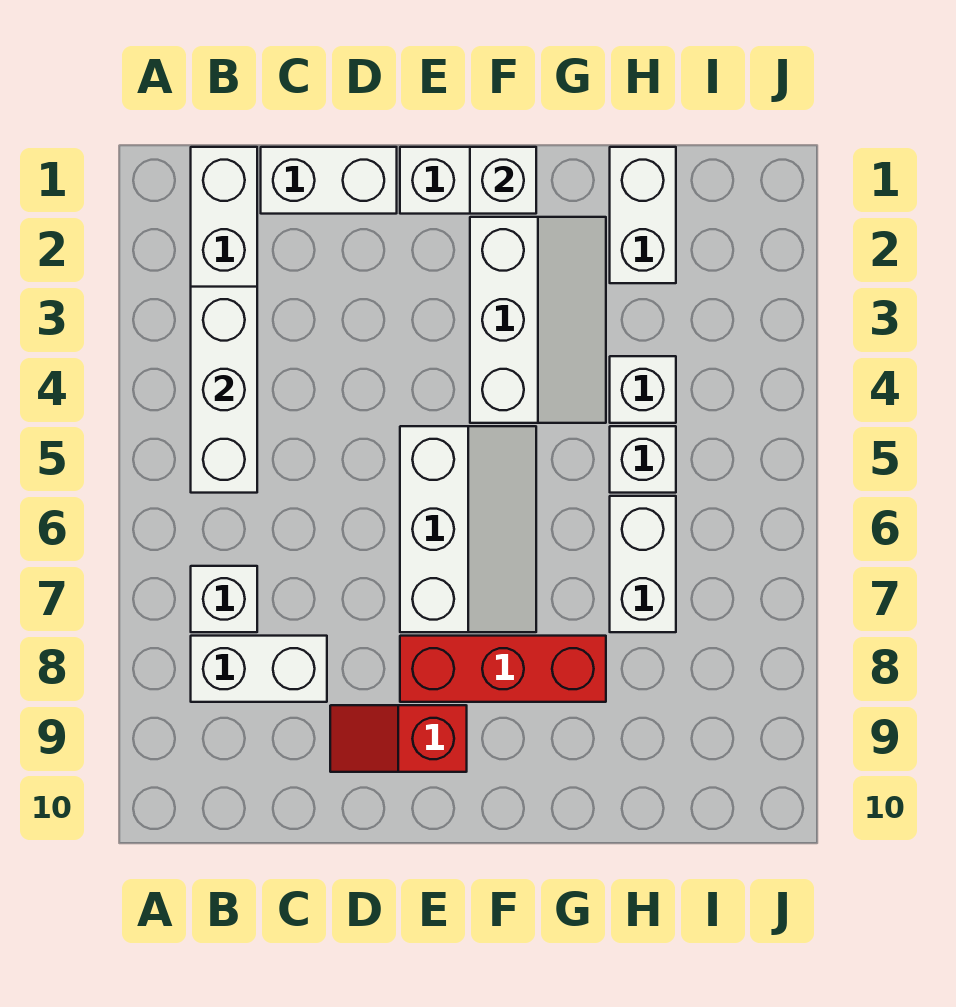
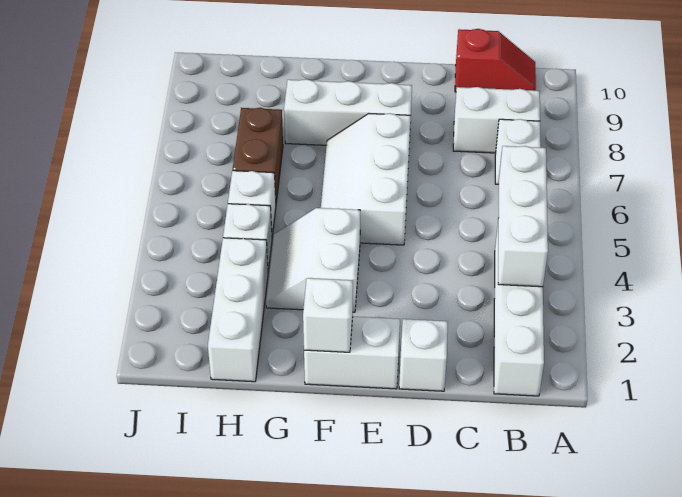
white 1x2 brick [261,147,397,214] -> white 1x1 brick [399,319,448,391]
red 1x2 slope [330,705,467,772] -> red 1x2 slope moved to [455,29,536,92]
red 1x3 brick [400,636,606,702] -> white 1x3 brick [284,79,412,145]
white 2x3 slope [470,217,606,423] -> white 2x2 slope [266,208,360,312]
white 1x2 brick [610,147,676,283] -> white 1x3 brick [208,238,268,382]
white 1x2 brick [610,496,676,632] -> brown 1x2 brick [233,108,283,202]

